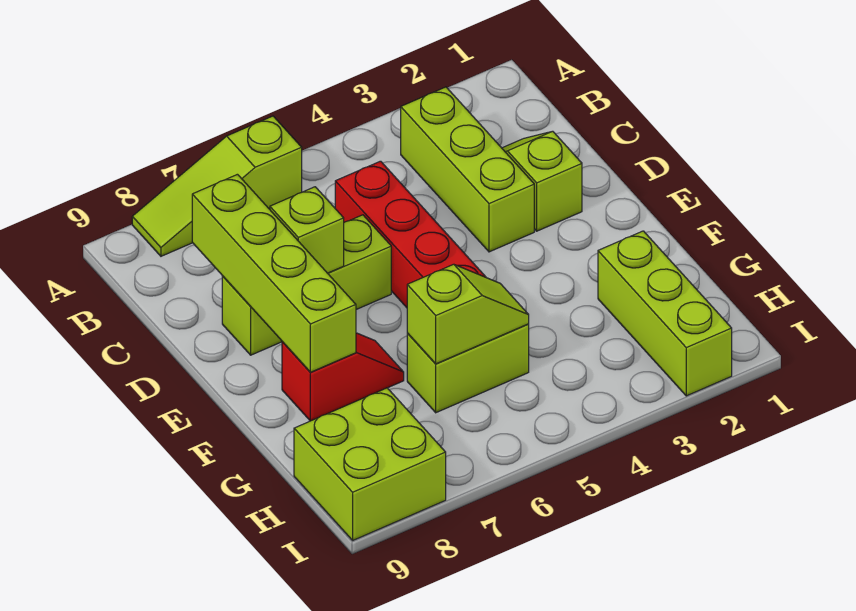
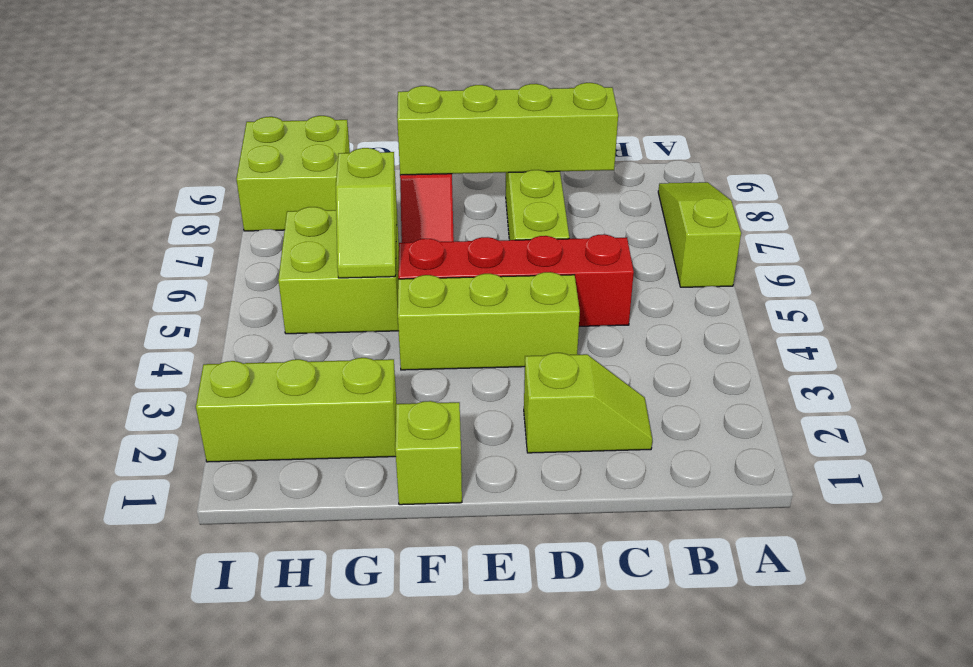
lime 1x3 brick [401,87,534,252] -> lime 1x3 brick moved to [398,272,580,370]
lime 1x1 brick [270,187,344,273] -> lime 1x1 brick moved to [395,401,462,505]
lime 1x2 brick [407,324,529,413] -> lime 2x2 brick [278,207,399,334]

